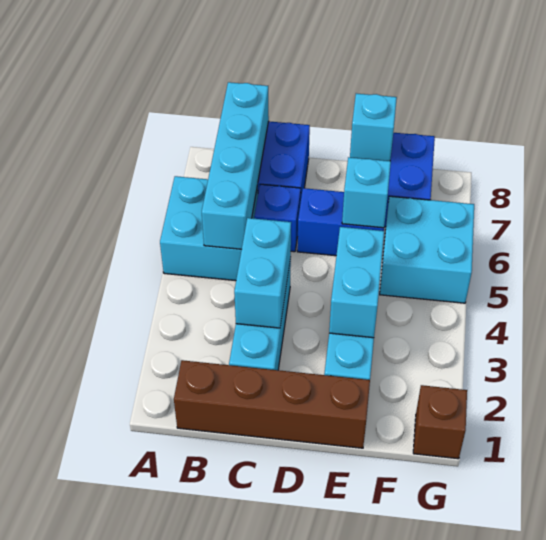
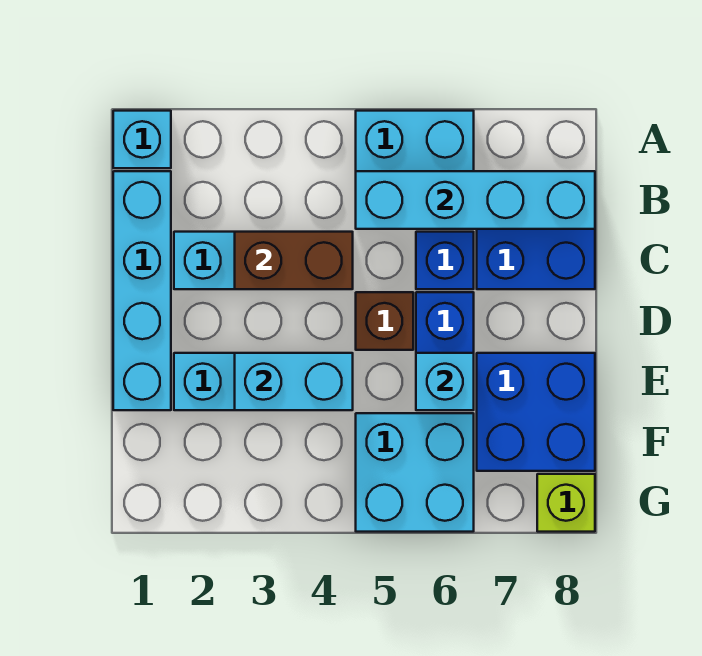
brown 1x4 brick [174,360,370,448] -> cyan 1x4 brick [113,171,171,410]
cyan 1x2 brick [234,218,291,328] -> brown 1x2 brick [235,232,353,289]
cyan 1x1 brick [350,93,397,161] -> cyan 1x1 brick moved to [113,111,171,168]
brown 1x1 brick [413,385,467,459] -> brown 1x1 brick moved to [356,292,413,350]
none -> lime 1x1 brick [537,474,595,532]

